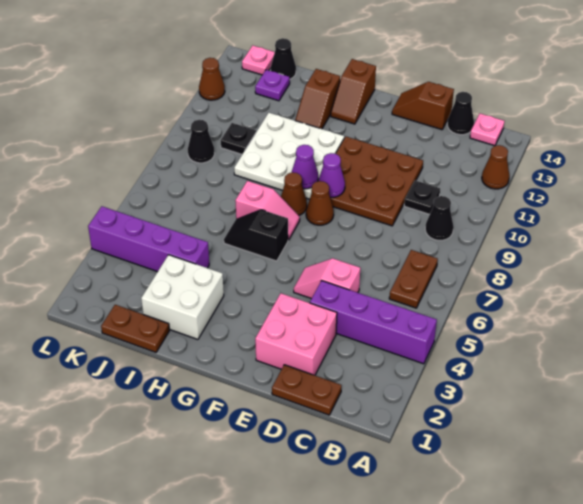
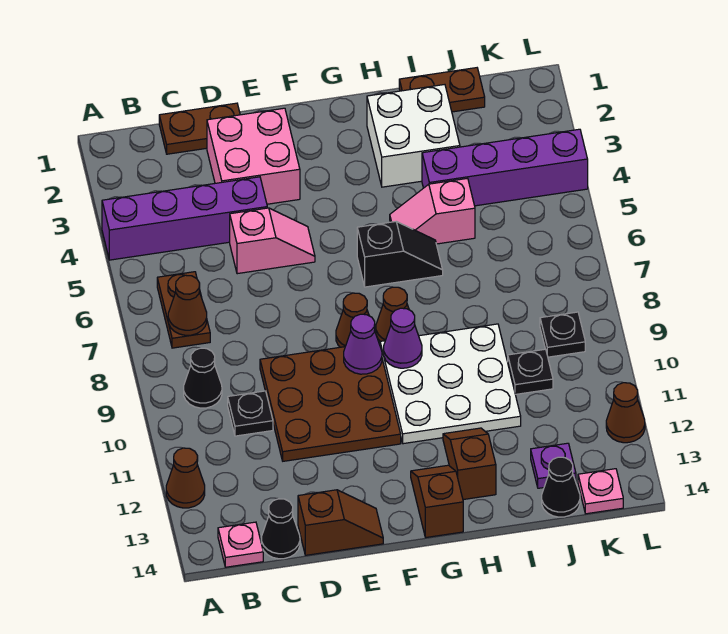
none -> brown 1x1 cone [168,275,207,335]
pink 1x2 slope [235,181,300,240] -> pink 1x2 slope moved to [390,178,475,244]
black 1x1 cone [188,120,215,163] -> black 1x1 plate [540,312,585,357]

